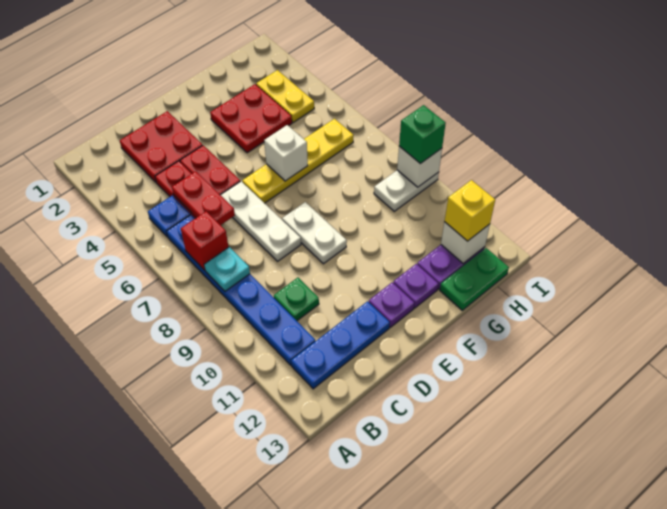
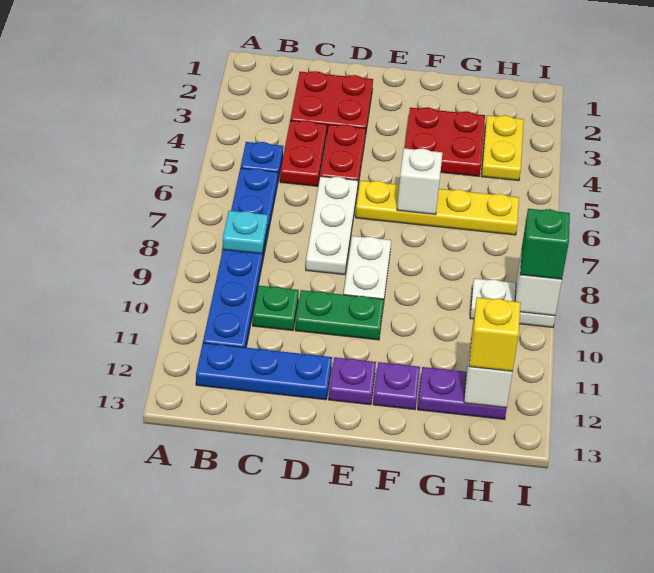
red 1x1 brick [181,211,228,270] -> none
red 1x2 plate [172,171,235,225] -> none
green 1x2 plate [440,248,509,310] -> green 1x2 plate moved to [295,290,384,340]

